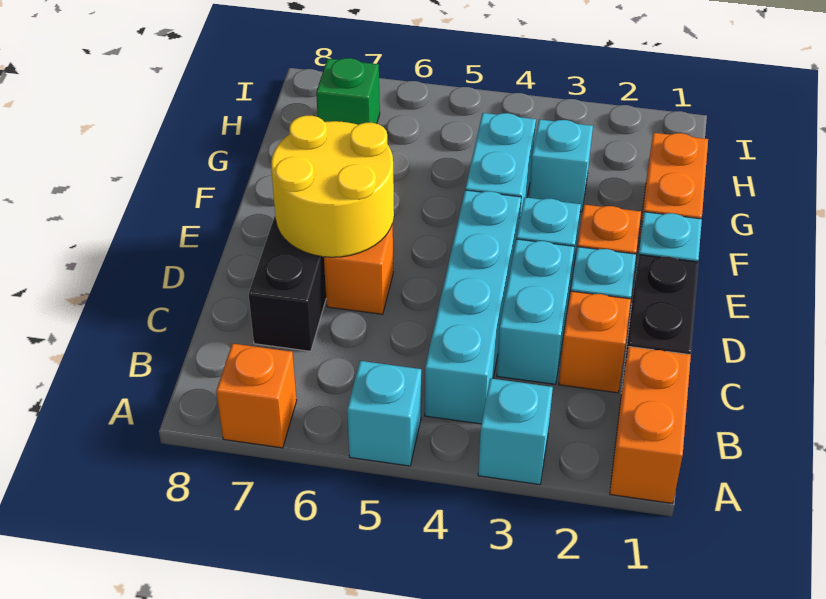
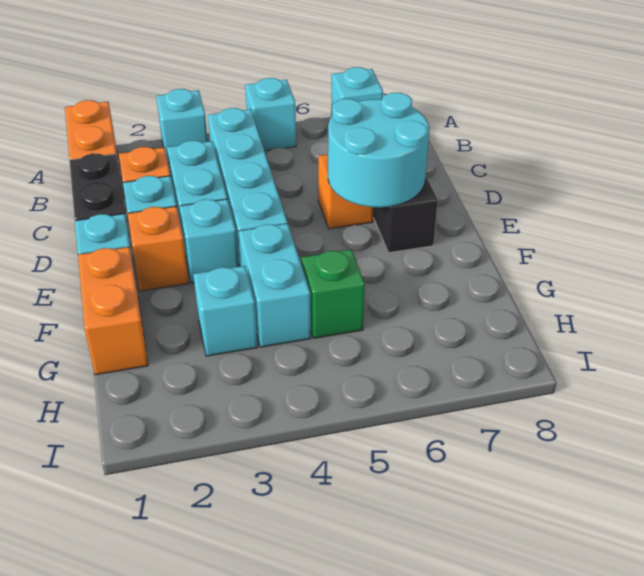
orange 1x1 brick [216,344,297,448] -> cyan 1x1 brick [331,67,383,117]
yellow 2x2 round brick [271,116,394,257] -> cyan 2x2 round brick [328,93,429,207]
green 1x1 brick [316,58,380,125] -> green 1x1 brick moved to [302,250,365,338]

